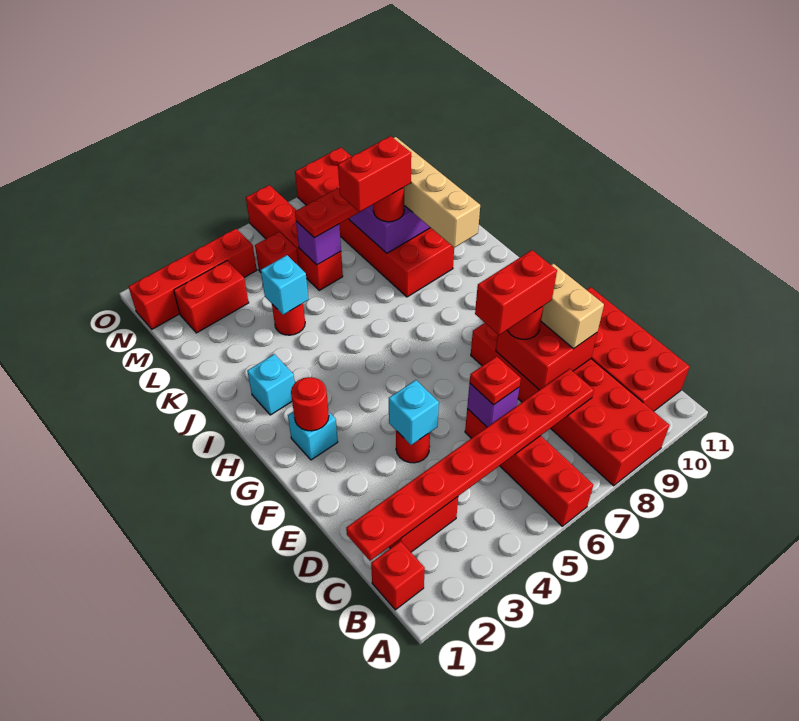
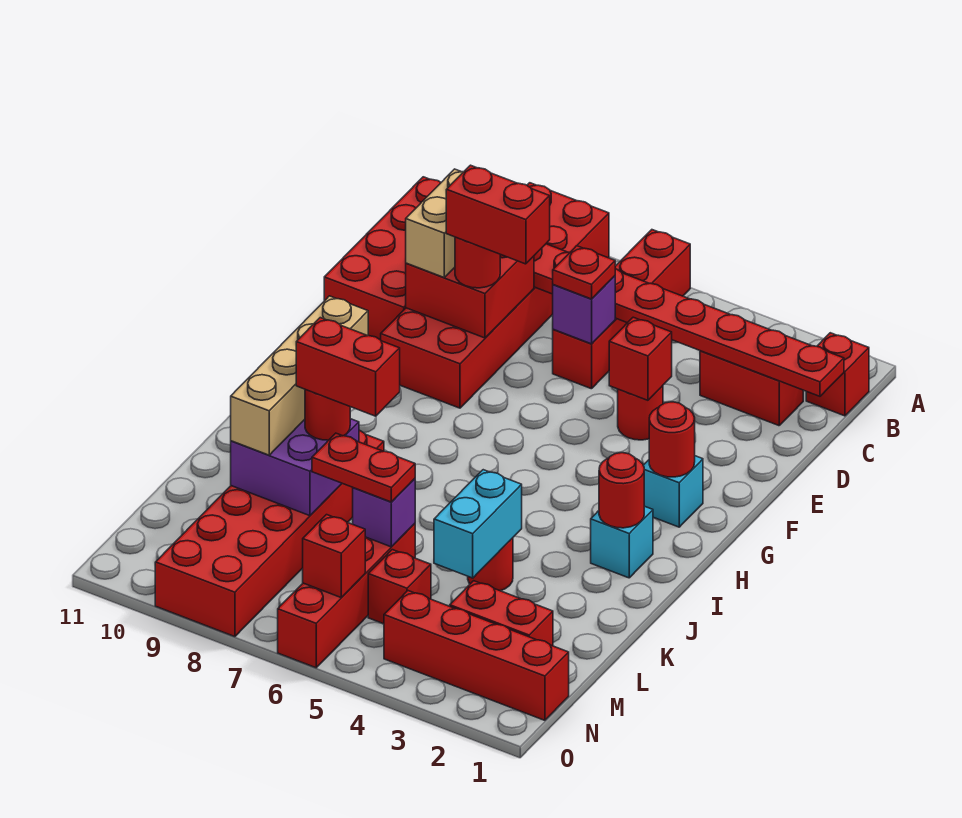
cyan 1x1 brick [389,380,439,445] -> red 1x1 brick [609,317,672,400]
none -> red 1x1 round brick [599,453,644,528]
cyan 1x1 brick [261,255,309,315] -> cyan 1x2 brick [434,470,522,578]
none -> red 1x1 brick [303,515,365,598]

